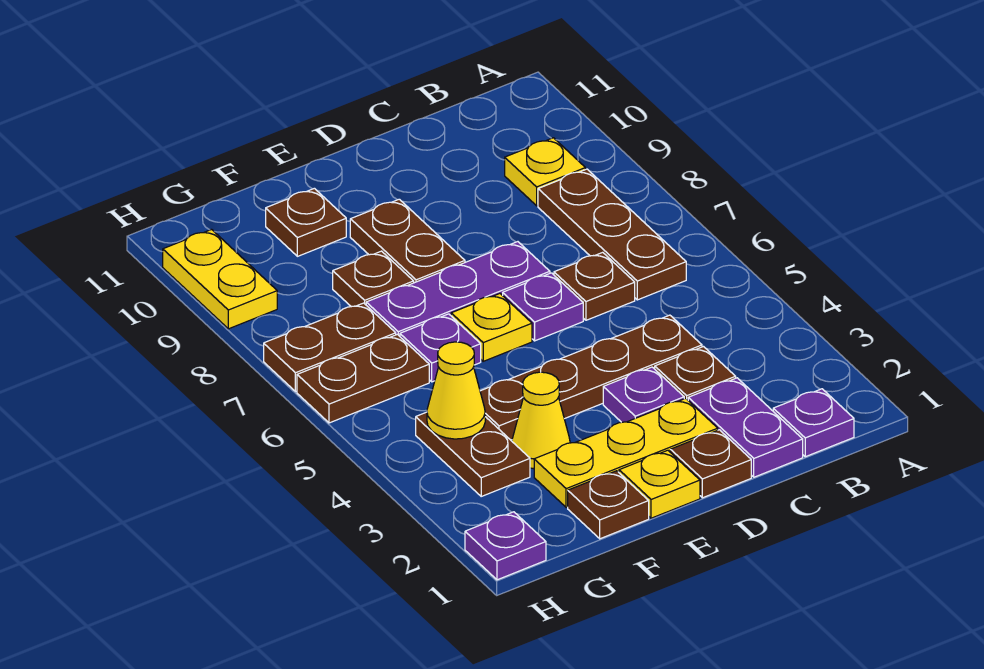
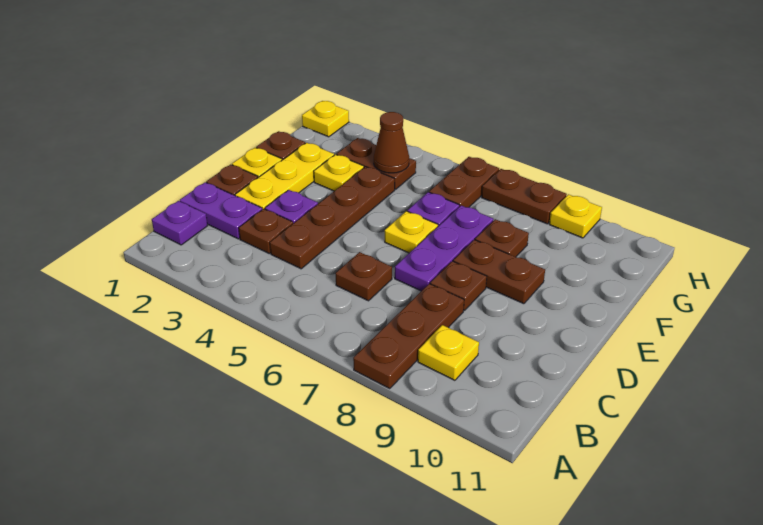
brown 1x3 plate [538,169,686,300] -> brown 1x3 plate turned to [353,284,464,389]
purple 1x1 plate [503,273,583,341] -> none
yellow 1x1 cone [512,372,570,469] -> yellow 1x1 plate [314,154,364,191]
brown 1x1 plate [266,188,346,256] -> brown 1x1 plate moved to [430,261,487,311]
yellow 1x1 cone [427,342,485,439] -> brown 1x1 cone [374,112,409,173]
brown 1x2 plate [264,303,396,392] -> brown 1x2 plate turned to [482,169,567,224]
purple 1x1 plate [465,512,546,580] -> yellow 1x1 plate [302,101,349,137]
yellow 1x2 plate [163,230,277,329] -> yellow 1x1 plate [549,194,602,238]

